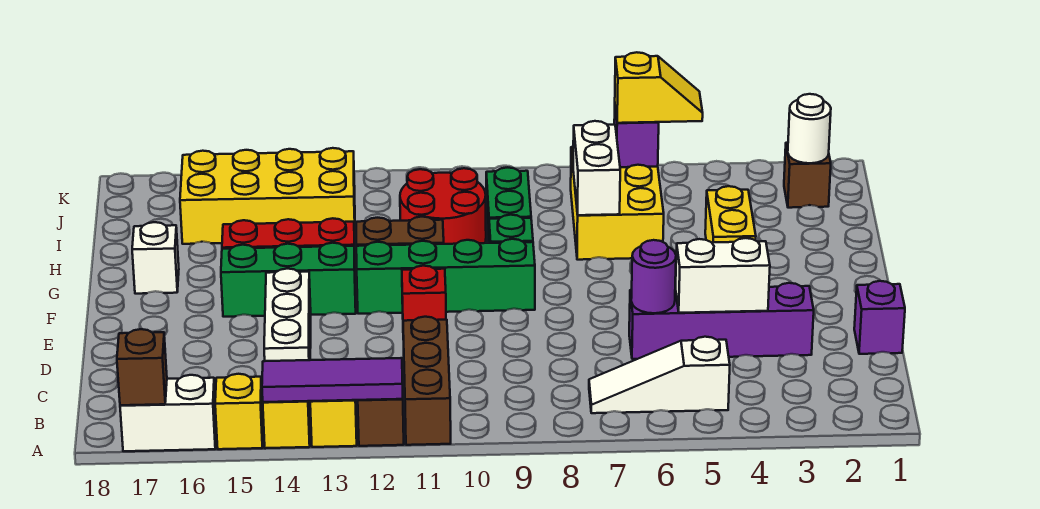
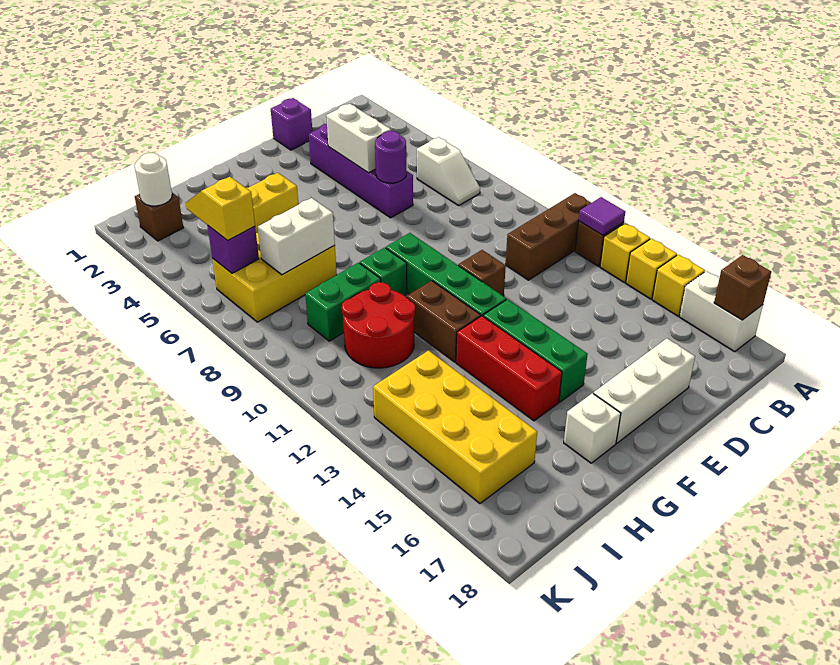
purple 1x3 tile [262,358,403,402] -> purple 1x1 tile [579,197,625,235]
white 1x3 slope [589,337,730,413] -> white 1x2 slope [417,137,480,205]
white 1x3 brick [264,269,311,361] -> white 1x3 brick moved to [593,338,695,443]
red 1x1 brick [402,266,446,321] -> brown 1x1 brick [458,250,506,296]

